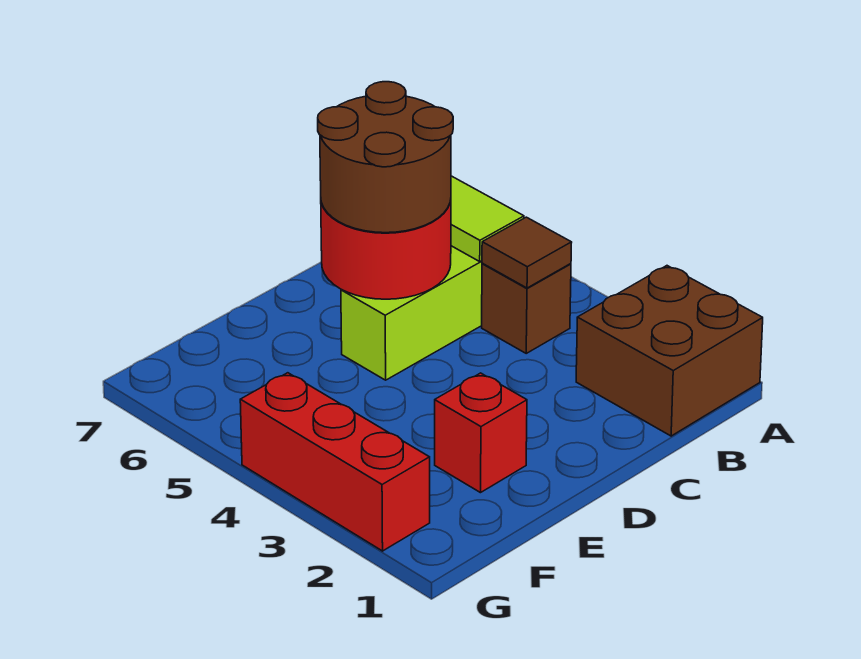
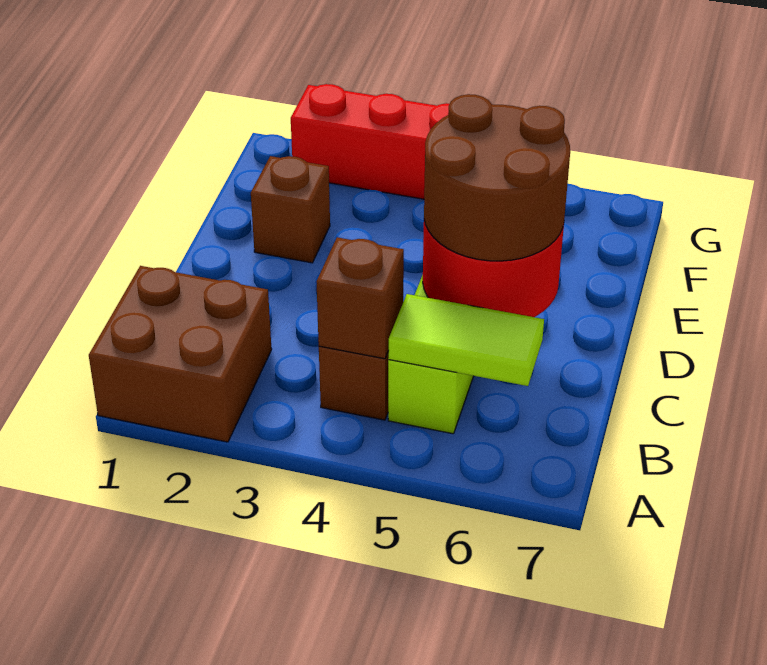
brown 1x1 tile [482,217,572,288] -> brown 1x1 brick [316,237,404,359]
red 1x1 brick [435,373,527,493] -> brown 1x1 brick [251,156,330,263]

